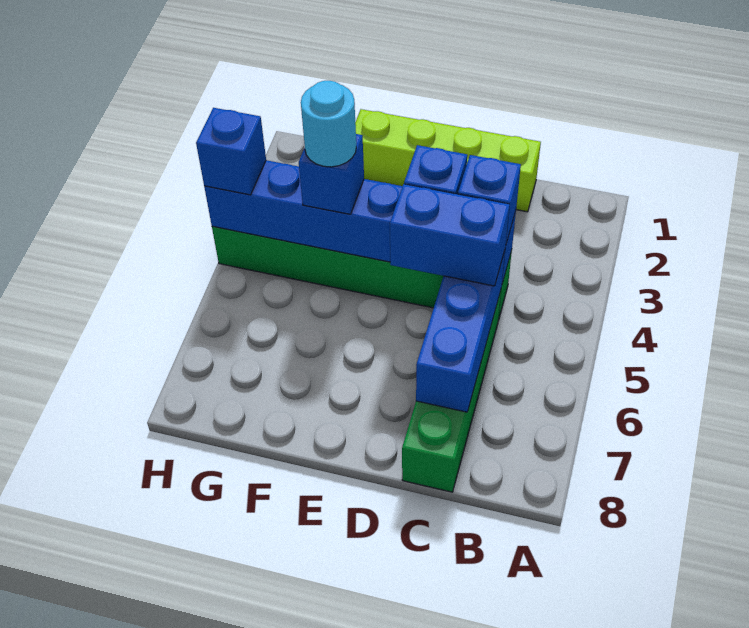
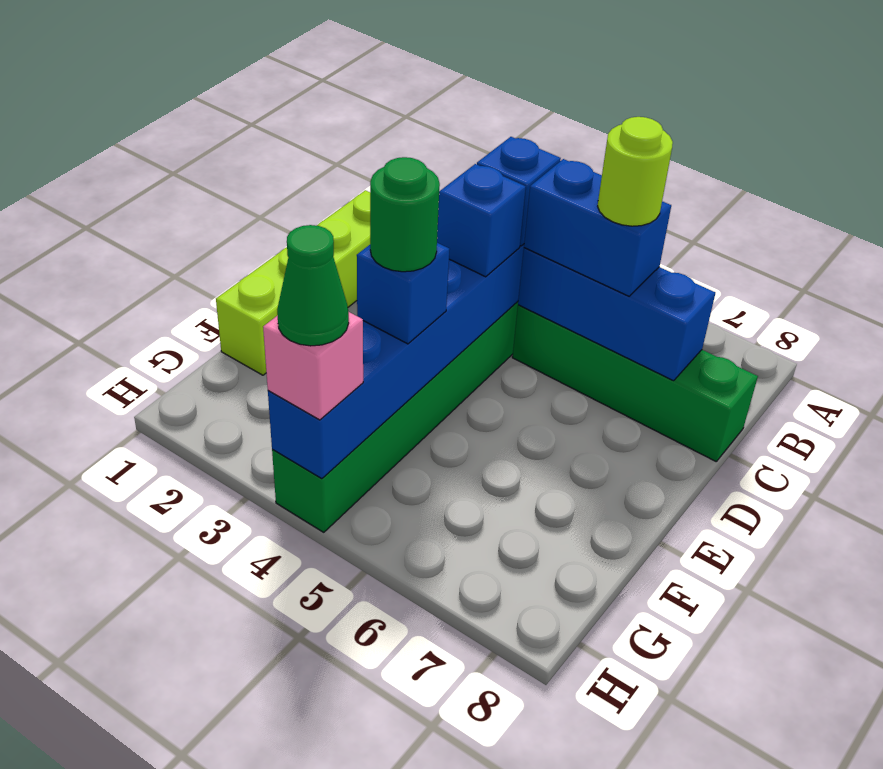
blue 1x2 brick [390,184,510,286] -> blue 1x2 brick turned to [524,159,671,296]
none -> lime 1x1 round brick [598,117,673,226]
cyan 1x1 round brick [301,81,356,167] -> green 1x1 round brick [370,157,440,272]
blue 1x1 brick [196,108,266,195] -> pink 1x1 brick [263,312,363,420]
none -> green 1x1 cone [277,225,349,346]

